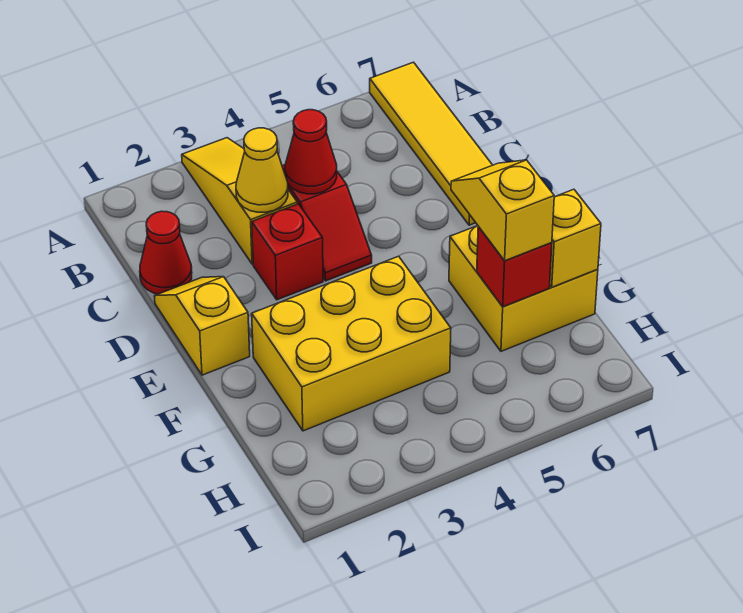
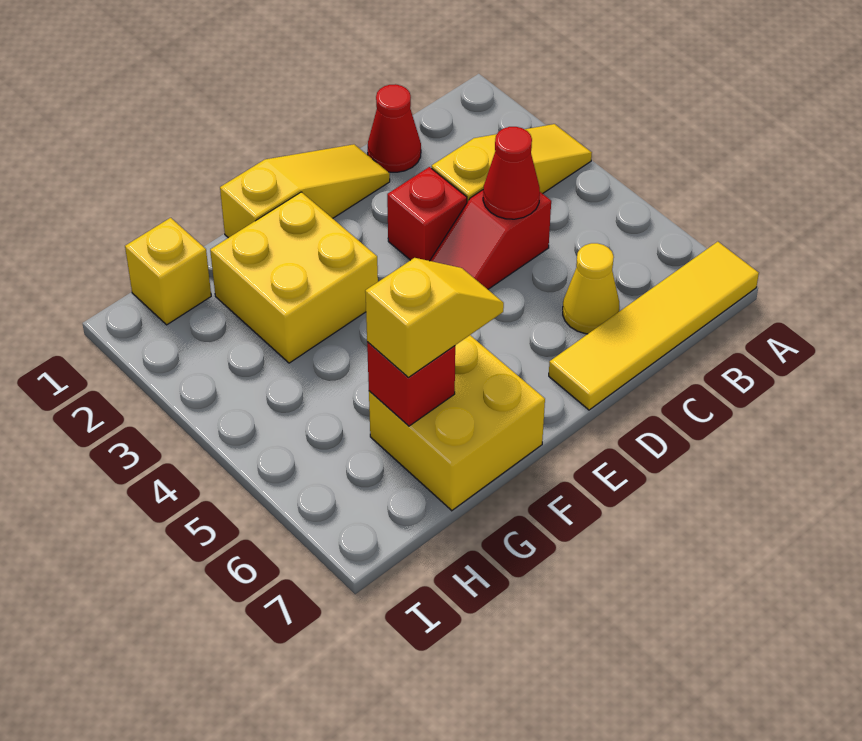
yellow 1x1 cone [236,128,288,212] -> yellow 1x1 cone moved to [563,243,619,334]
yellow 1x2 slope [154,277,250,375] -> yellow 1x3 slope [220,144,390,238]
yellow 2x3 brick [252,256,451,431] -> yellow 2x2 brick [210,192,378,363]
yellow 1x1 brick [550,189,601,287] -> yellow 1x1 brick moved to [125,218,211,325]

